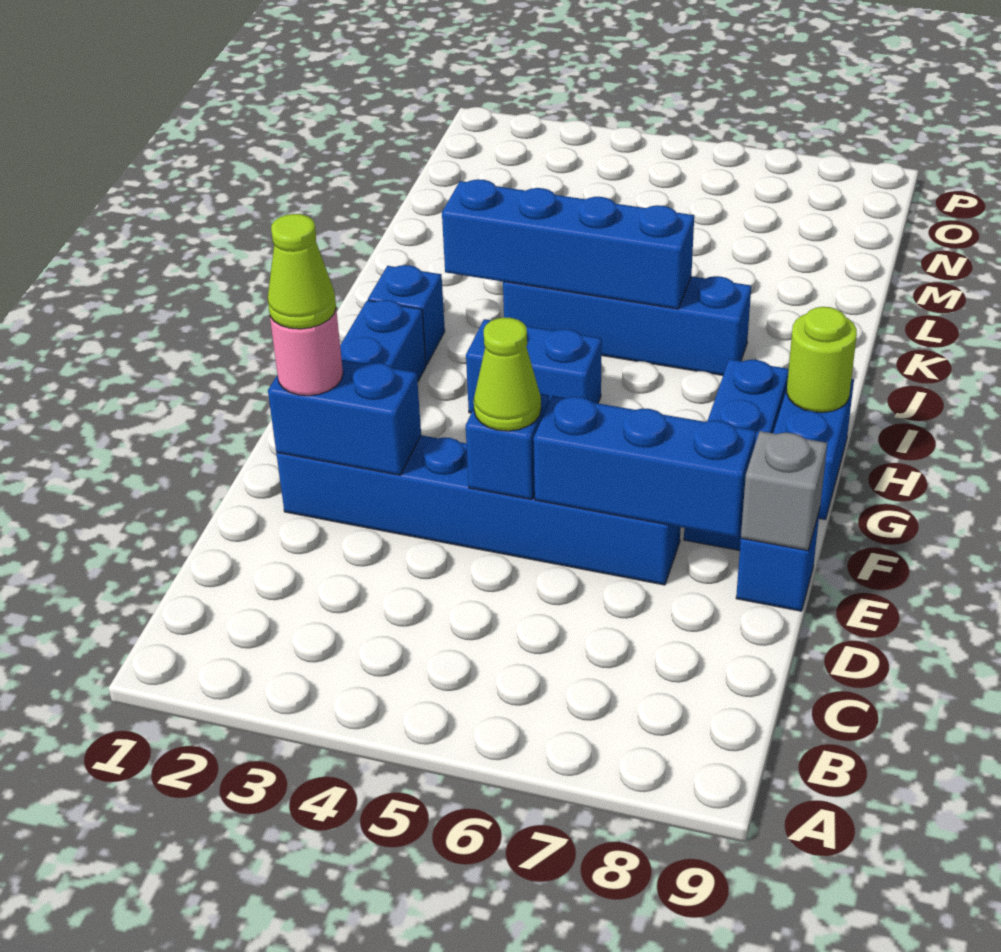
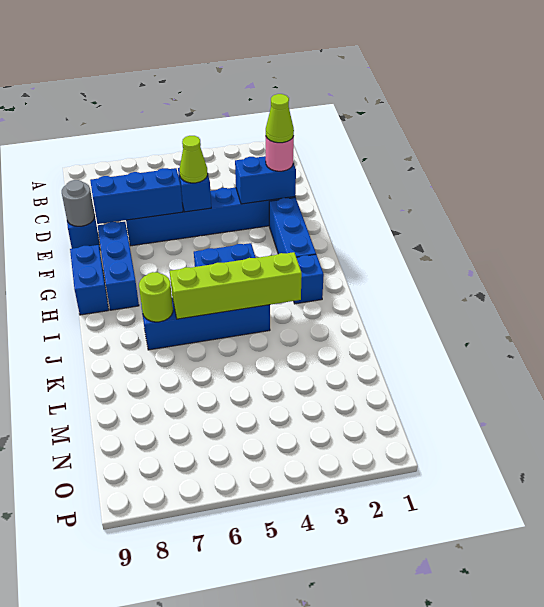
grey 1x1 brick [741,431,827,551] -> grey 1x1 round brick [62,180,95,226]
lime 1x1 round brick [787,307,857,413] -> lime 1x1 round brick moved to [139,272,173,322]
blue 1x4 brick [442,179,694,309] -> lime 1x4 brick [170,252,302,319]

